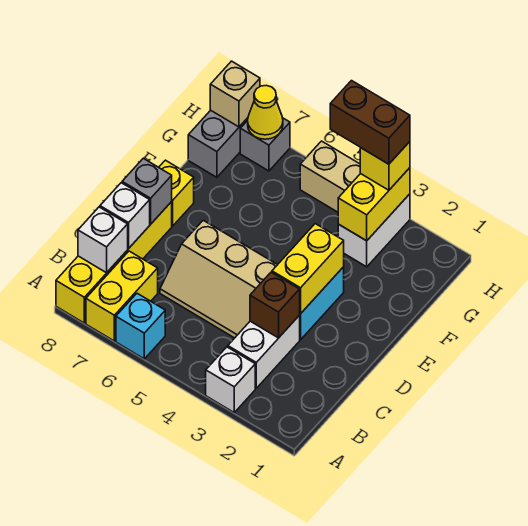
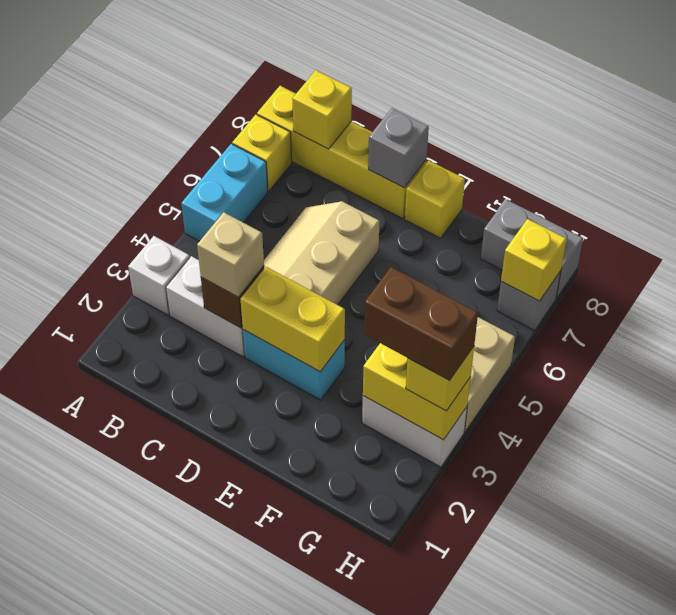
cyan 1x1 brick [116,293,165,359] -> cyan 1x2 brick [181,144,268,241]
yellow 1x2 brick [86,251,158,341] -> yellow 1x1 brick [232,115,292,191]
white 1x1 brick [78,207,128,273] -> yellow 1x1 brick [292,70,352,149]
white 1x1 brick [100,183,150,248] -> none
brown 1x2 brick [330,81,410,164] -> brown 1x2 brick turned to [364,267,478,381]
yellow 1x1 cone [248,85,283,139] -> yellow 1x1 brick [501,219,567,301]
tan 1x1 brick [210,61,260,127] -> tan 1x1 brick moved to [197,212,264,297]

